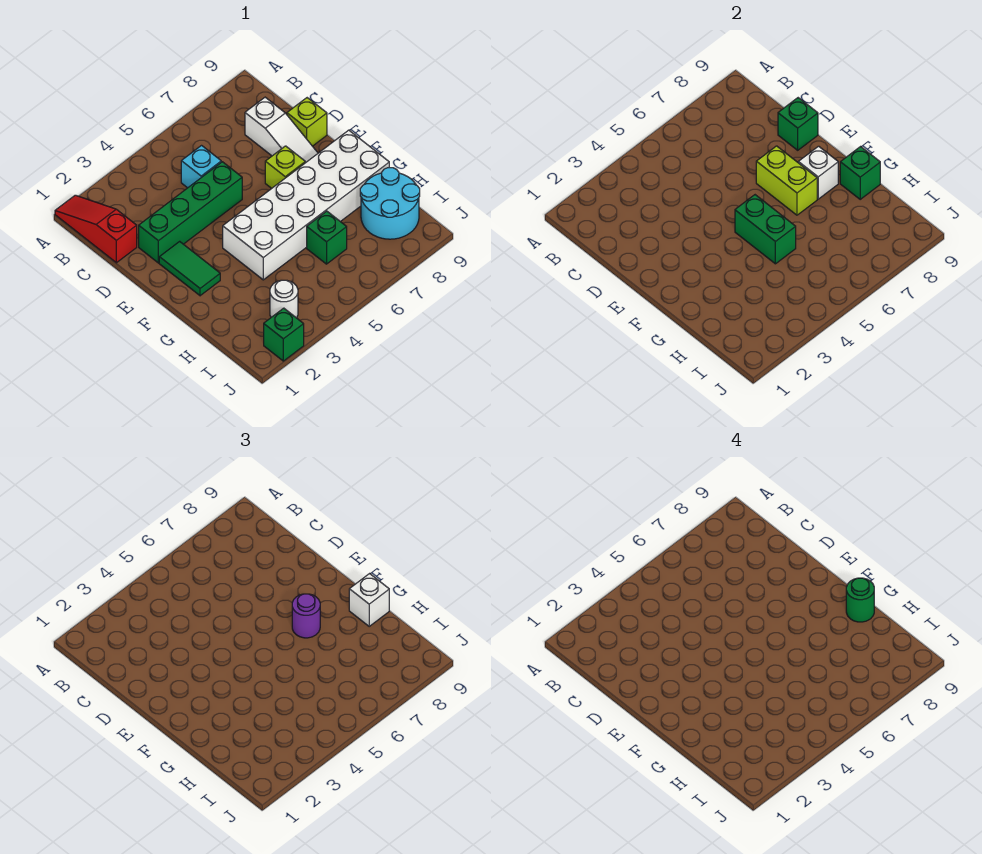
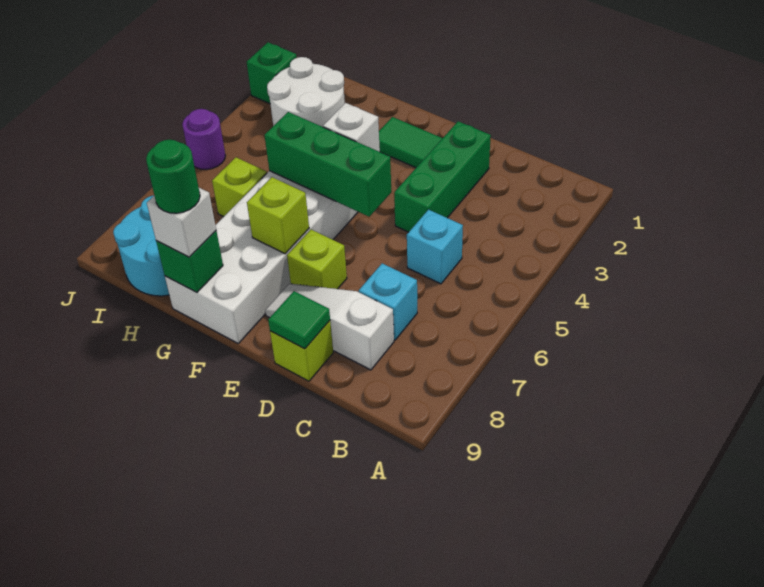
red 1x3 slope [55,195,137,263] -> none
none -> cyan 1x1 brick [359,263,417,340]
green 1x4 brick [139,162,242,263] -> green 1x3 brick [394,121,491,232]
green 1x1 brick [778,98,818,150] -> green 1x1 tile [268,291,330,349]
lime 1x2 brick [756,146,817,215] -> lime 1x1 brick [247,177,309,254]
green 1x2 brick [735,195,796,264] -> green 1x3 brick [265,112,391,217]
purple 1x1 round brick [292,594,320,638] -> purple 1x1 round brick moved to [182,109,226,170]
white 1x1 brick [798,146,838,199] -> white 1x1 brick moved to [323,103,380,152]
green 1x1 brick [307,211,347,264] -> lime 1x1 brick [212,157,267,217]
white 1x1 round brick [270,280,298,318] -> white 2x2 round brick [267,57,345,127]

